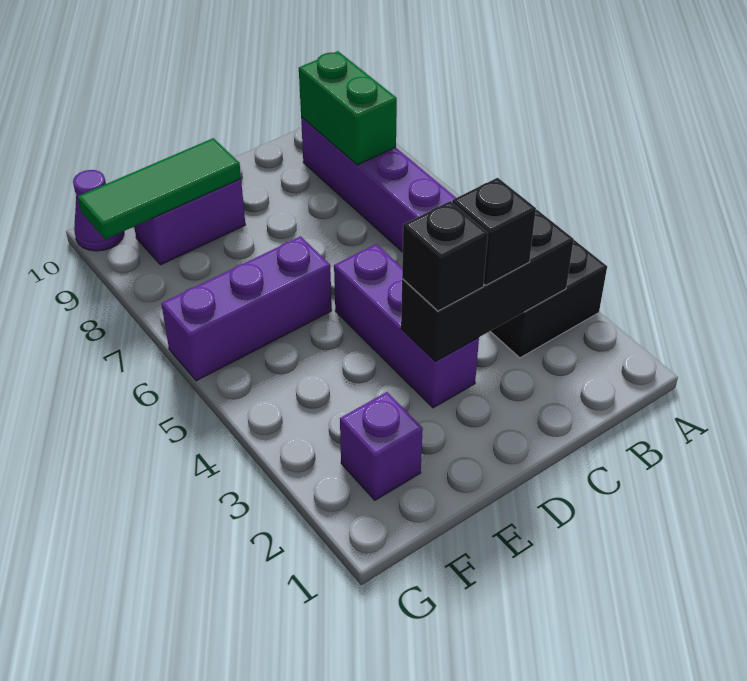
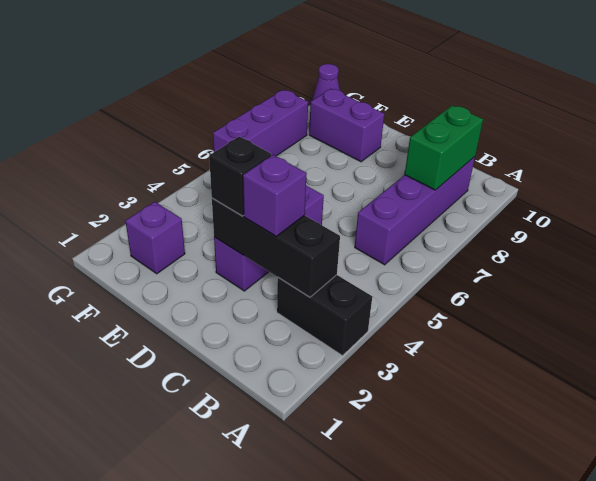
black 1x1 brick [452,178,536,285] -> purple 1x1 brick [243,155,307,236]
purple 1x3 brick [161,236,332,381] -> purple 1x3 brick turned to [213,90,308,156]
green 1x3 tile [78,138,241,239] -> none

